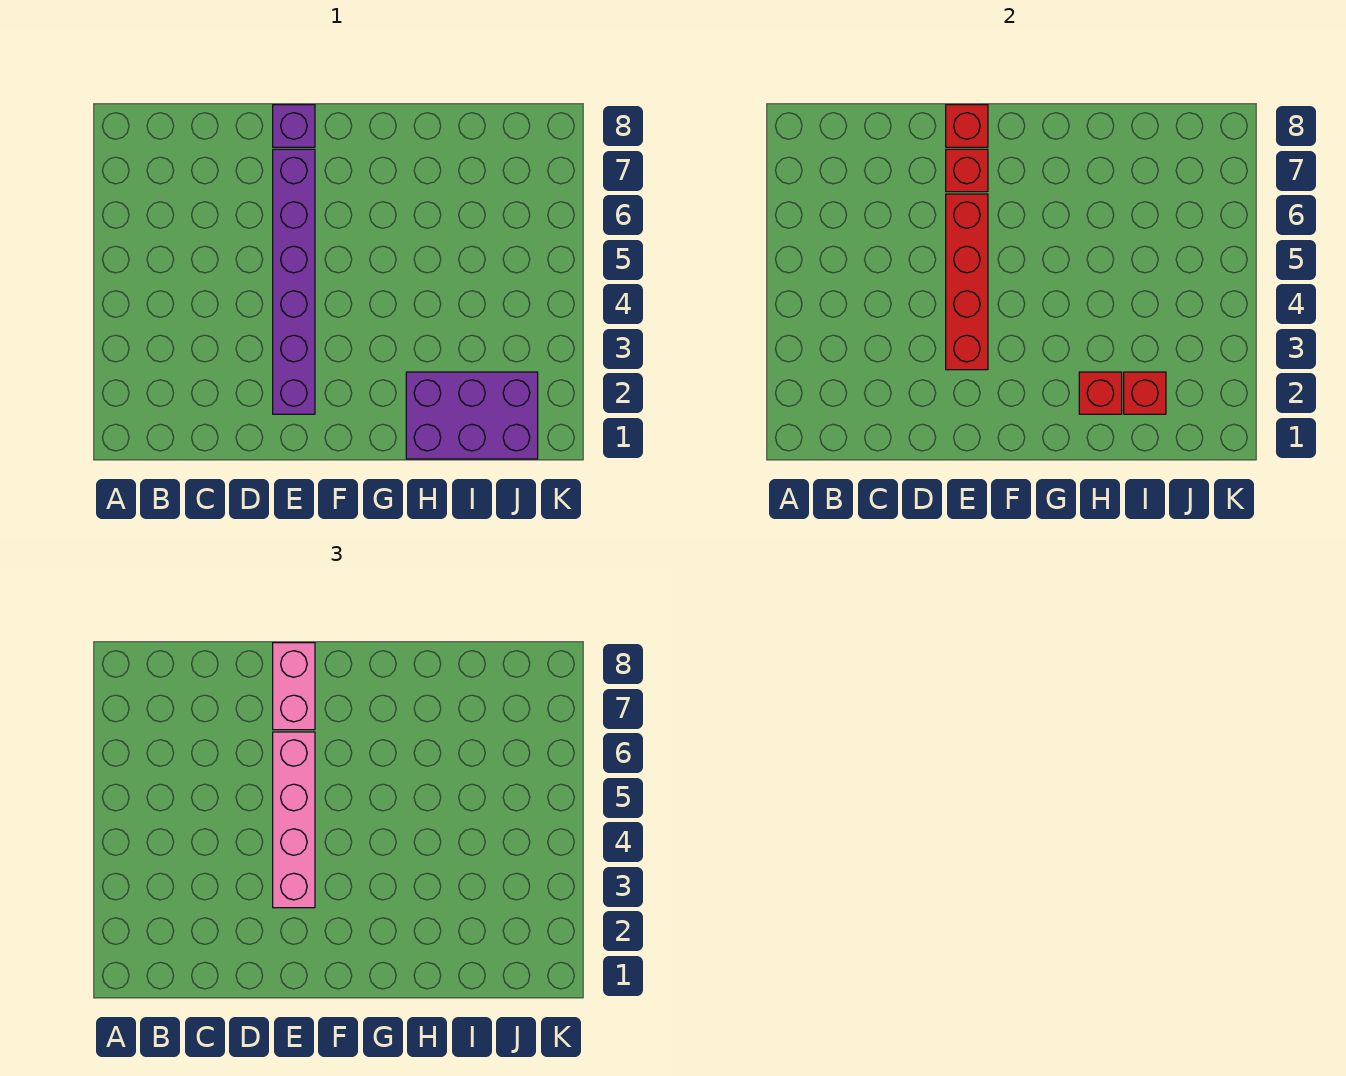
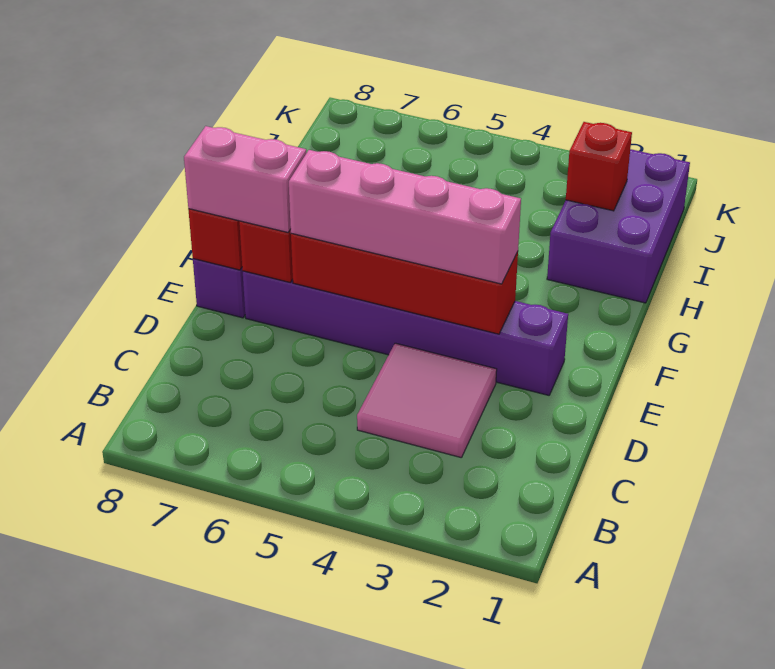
none -> pink 2x2 tile [357,343,497,458]
red 1x1 brick [1079,372,1122,414] -> none

